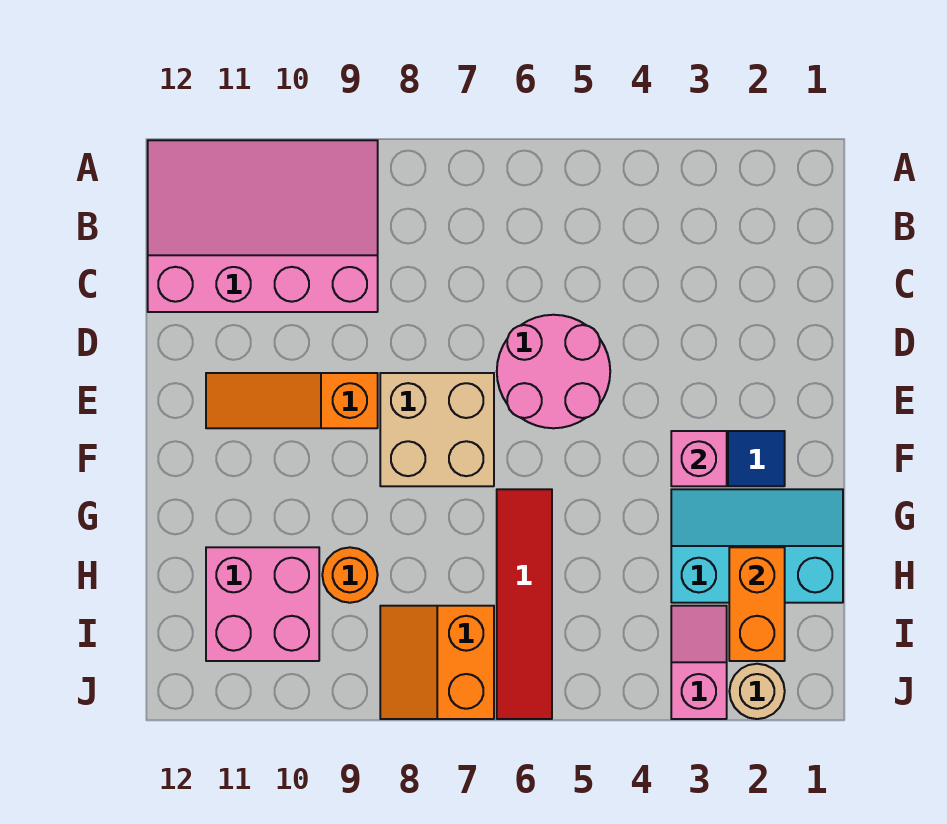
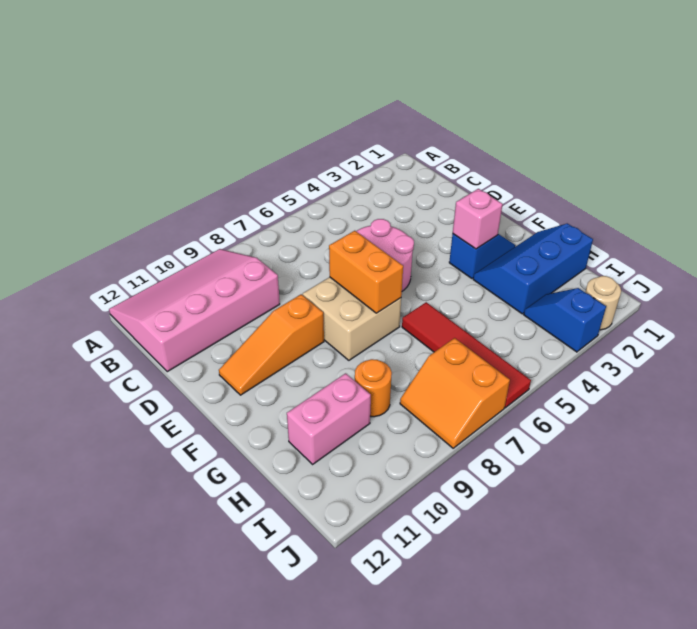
cyan 2x3 slope [671,489,843,603] -> blue 2x3 slope [473,223,593,314]
orange 1x2 brick [729,547,785,661] -> orange 1x2 brick moved to [329,231,403,313]
pink 2x2 brick [206,547,319,661] -> pink 1x2 brick [287,373,371,464]
pink 1x2 slope [671,606,727,719] -> blue 1x2 slope [524,288,606,352]

